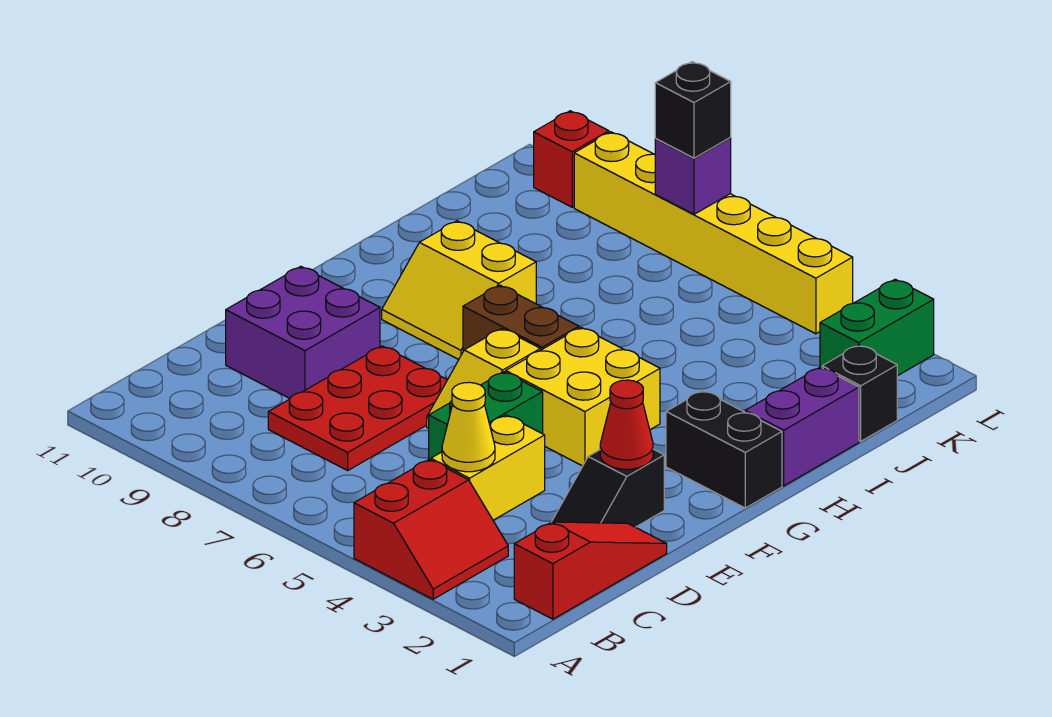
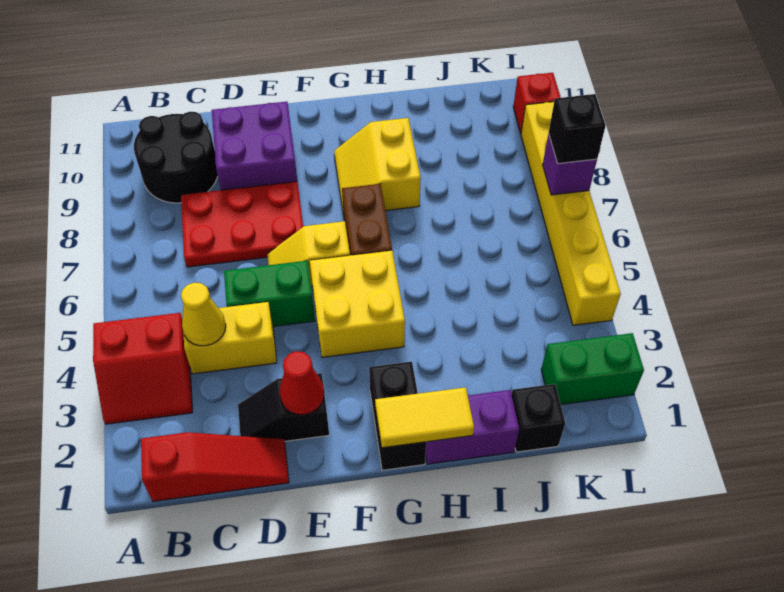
none -> black 2x2 round brick [134,112,218,203]
none -> yellow 1x2 tile [375,387,474,448]

